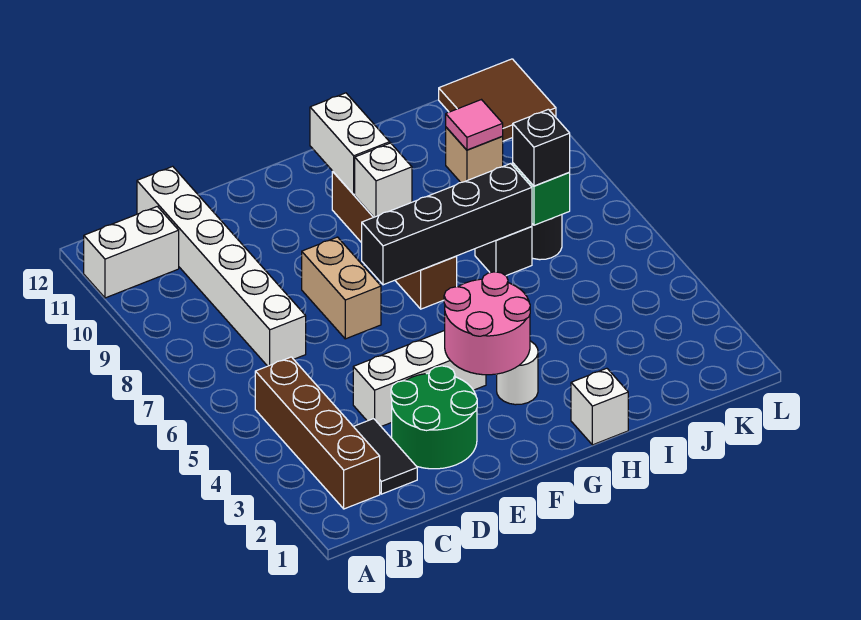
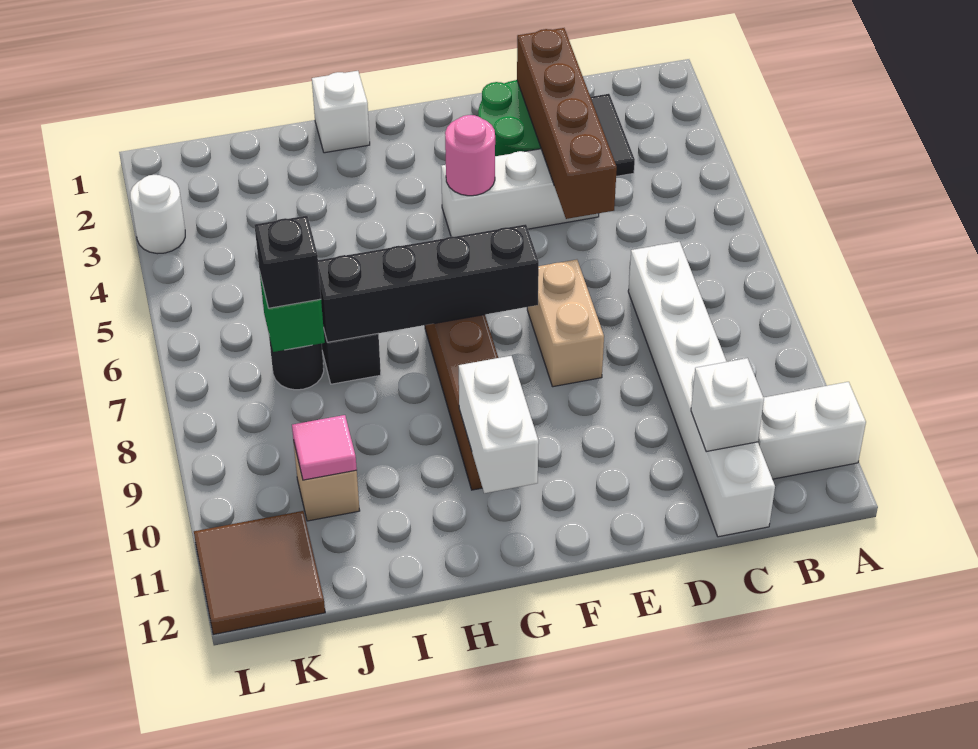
brown 1x4 brick [255,357,380,509] -> brown 1x4 brick moved to [517,28,617,219]
pink 2x2 round brick [444,272,530,375] -> pink 1x1 round brick [445,115,495,196]
white 1x1 round brick [497,341,538,405] -> white 1x1 round brick moved to [130,175,185,254]
white 1x1 brick [355,143,412,217] -> white 1x1 brick moved to [691,358,764,452]

